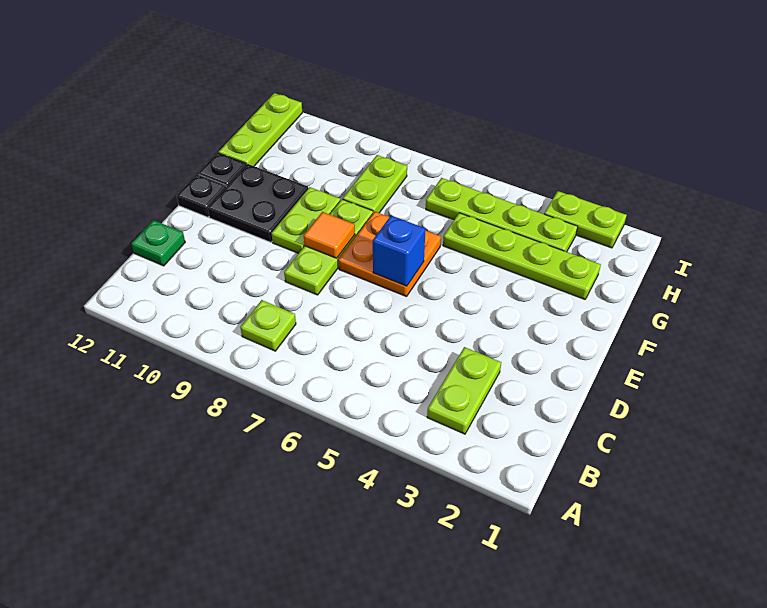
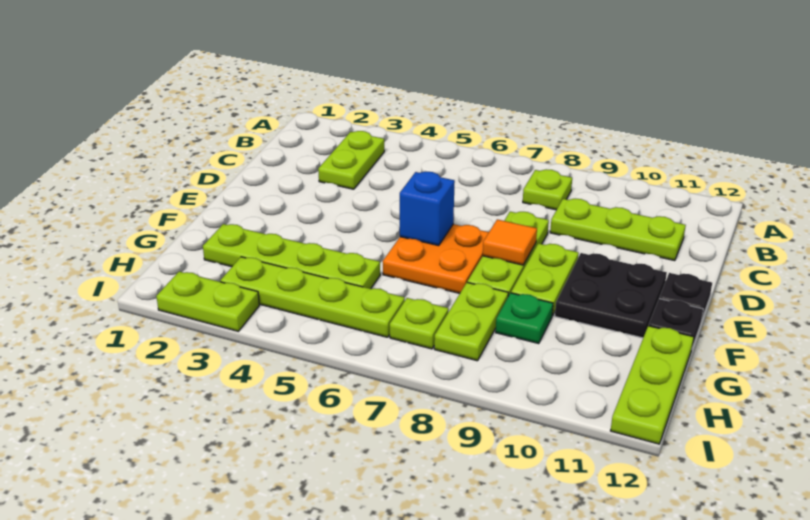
none -> lime 1x3 plate [550,199,686,261]
green 1x1 plate [131,220,185,266] -> green 1x1 plate moved to [496,293,553,344]
none -> lime 1x1 plate [390,298,449,349]

